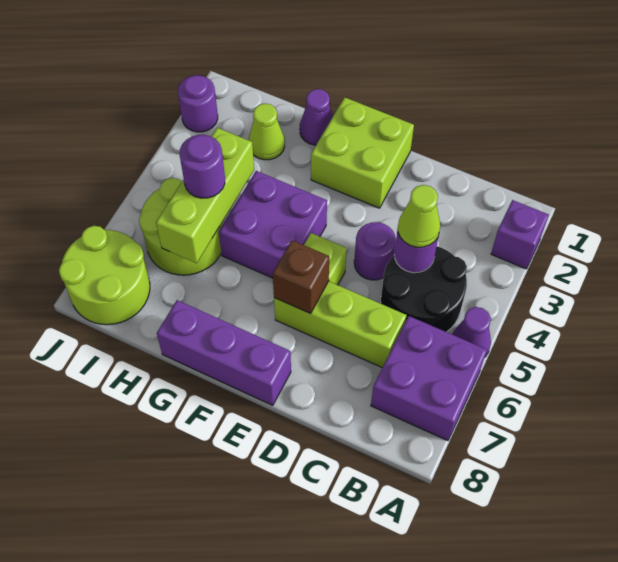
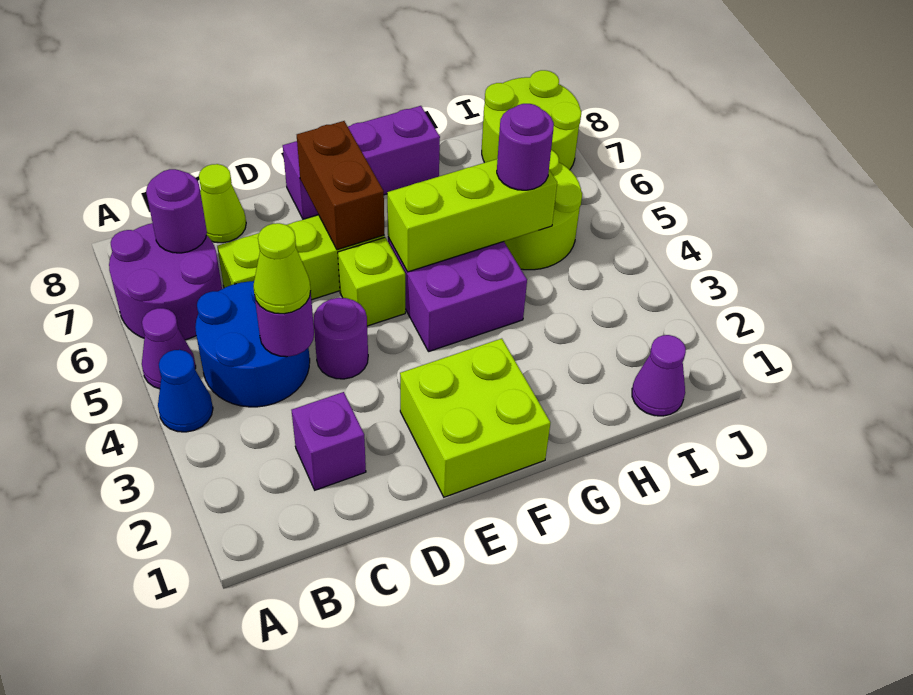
purple 1x1 brick [491,200,549,269] -> purple 1x1 brick moved to [292,392,366,490]
none -> blue 1x1 cone [158,350,213,432]
purple 2x2 brick [371,316,487,441] -> purple 2x2 round brick [109,223,222,340]
black 2x2 round brick [381,246,467,332] -> blue 2x2 round brick [195,281,310,407]
brown 1x1 brick [273,240,329,314] -> brown 1x2 brick [297,121,384,250]
purple 1x1 cone [300,89,333,145] -> purple 1x1 cone moved to [632,335,686,416]
lime 1x1 cone [249,103,285,160] -> lime 1x1 cone moved to [199,164,246,243]
lime 1x3 brick [156,128,254,263] -> lime 1x3 brick turned to [387,159,557,272]
purple 1x1 round brick [178,75,218,132] -> purple 1x1 round brick moved to [146,169,207,253]

